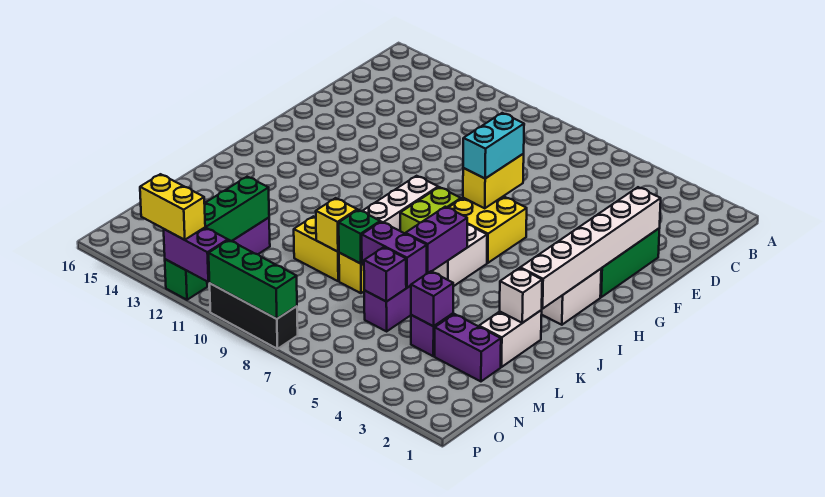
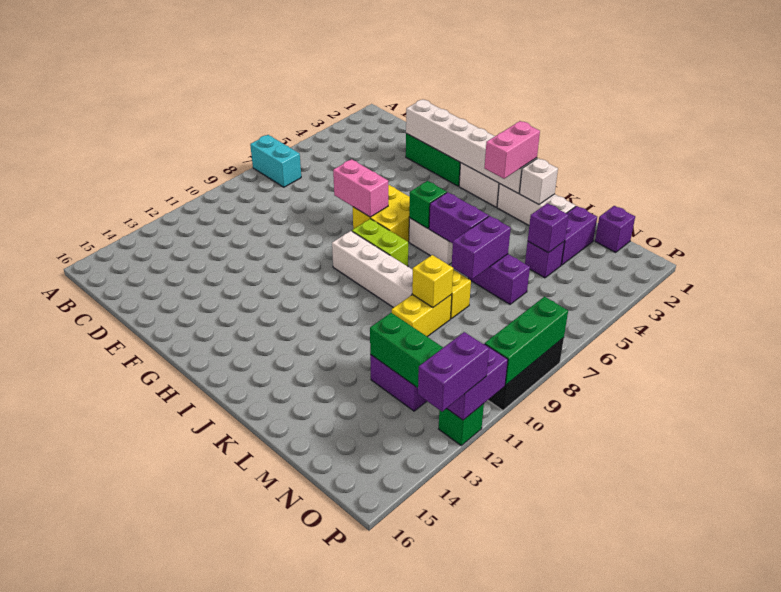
yellow 1x2 brick [463,154,524,208] -> pink 1x2 brick [333,159,388,217]
cyan 1x2 brick [463,113,524,178] -> cyan 1x2 brick moved to [250,135,301,187]
none -> pink 1x2 brick [484,121,540,179]
white 1x2 brick [479,310,542,367] -> white 1x3 brick [497,184,576,225]
green 1x1 brick [339,210,380,263] -> green 1x1 brick moved to [409,181,447,229]
purple 1x1 brick [364,247,406,302] -> purple 1x1 brick moved to [595,206,635,252]
yellow 1x2 brick [140,174,205,240] -> purple 1x2 brick [418,332,489,412]

